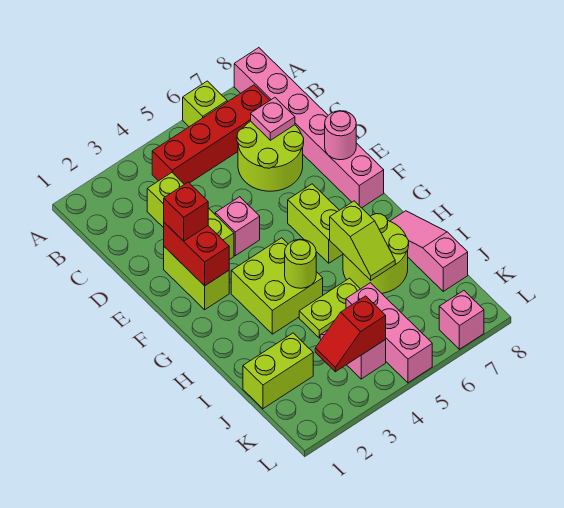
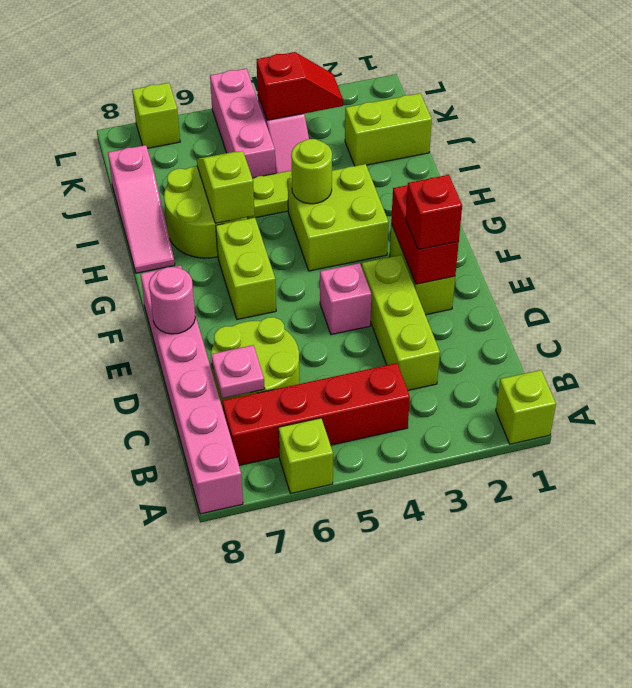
none -> lime 1x1 brick [496,370,556,444]
pink 1x1 brick [439,291,484,349] -> lime 1x1 brick [132,83,180,148]

